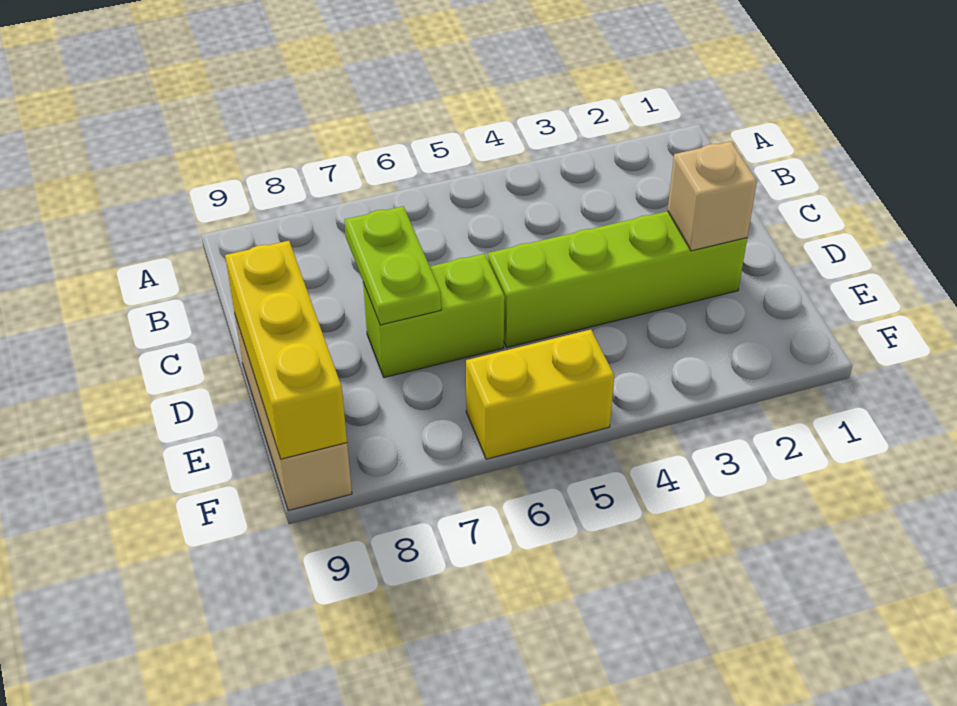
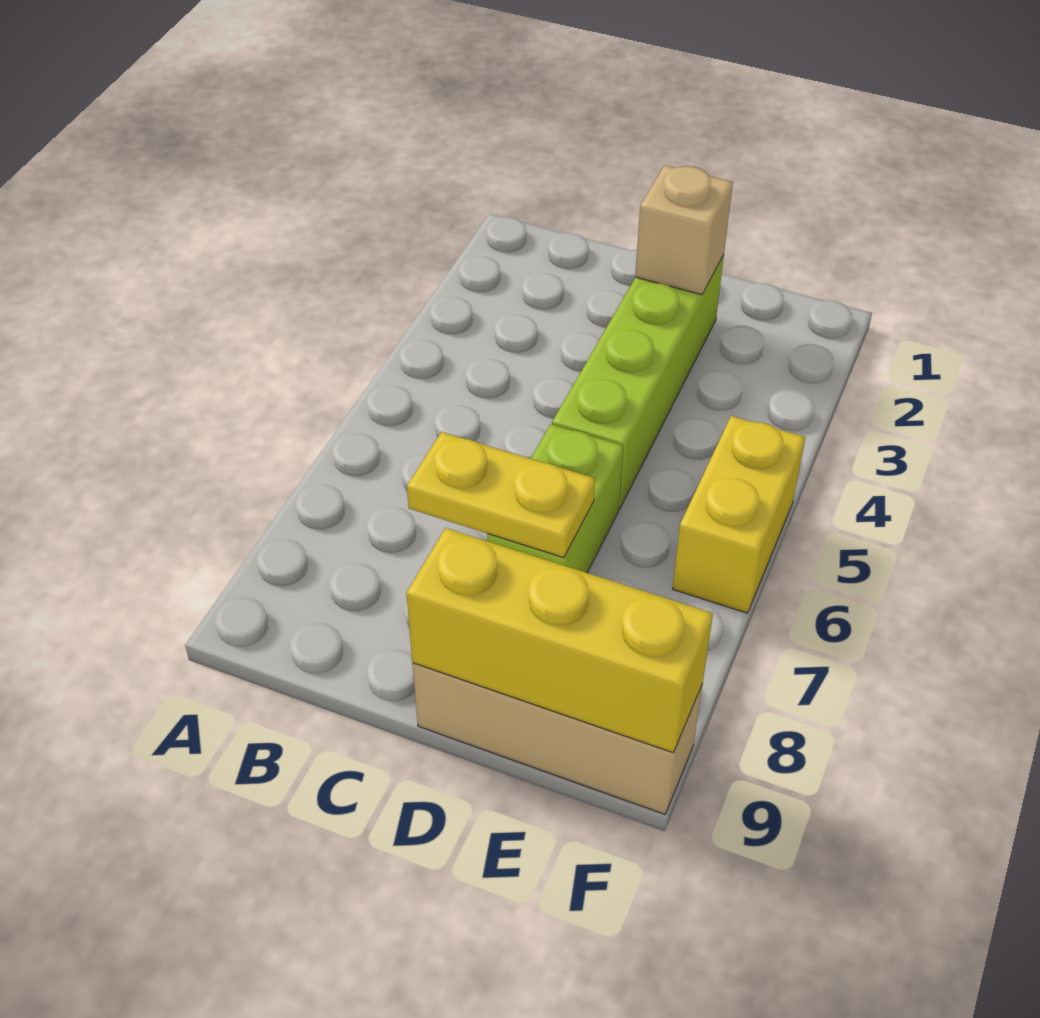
lime 1x2 plate [344,206,441,325] -> yellow 1x2 plate [407,432,595,558]

